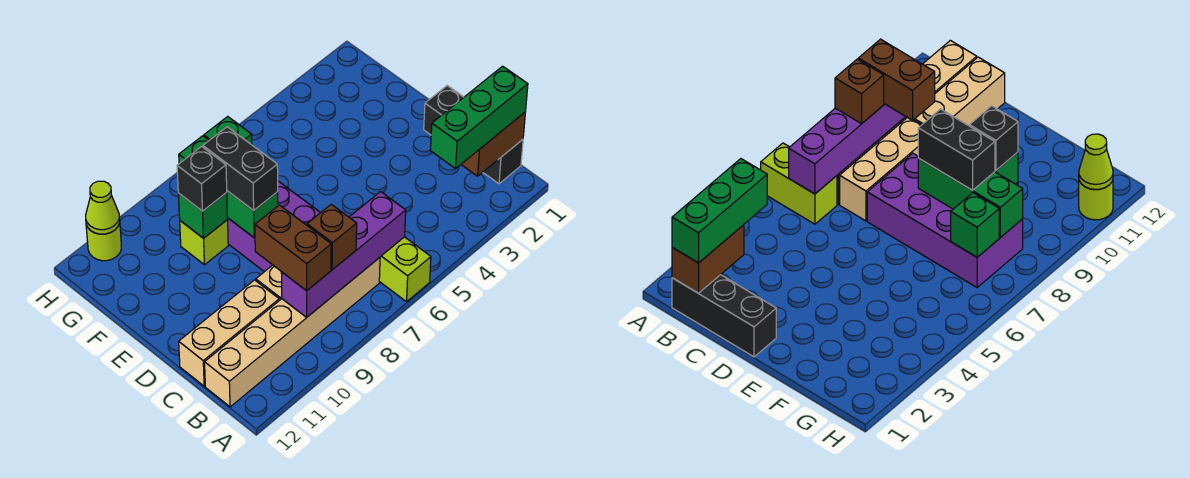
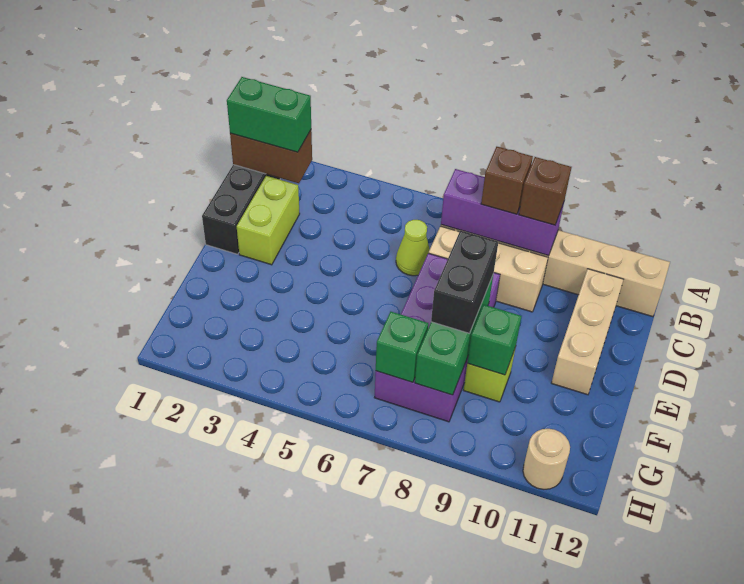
lime 1x2 brick [379,237,431,302] -> lime 1x2 brick moved to [237,176,300,265]
green 1x3 brick [430,66,528,169] -> green 1x2 brick [227,77,311,152]
purple 1x4 brick [281,192,406,317] -> purple 1x3 brick [441,169,564,256]
brown 1x2 brick [255,205,331,291] -> brown 1x1 brick [519,157,571,225]
tan 1x3 brick [179,280,279,386] -> tan 1x3 brick turned to [552,269,624,395]
black 1x1 brick [177,147,227,211] -> none
lime 1x1 round brick [86,223,121,261] -> tan 1x1 round brick [523,429,570,489]
lime 1x1 cone [86,181,120,234] -> lime 1x1 cone moved to [396,220,430,276]

